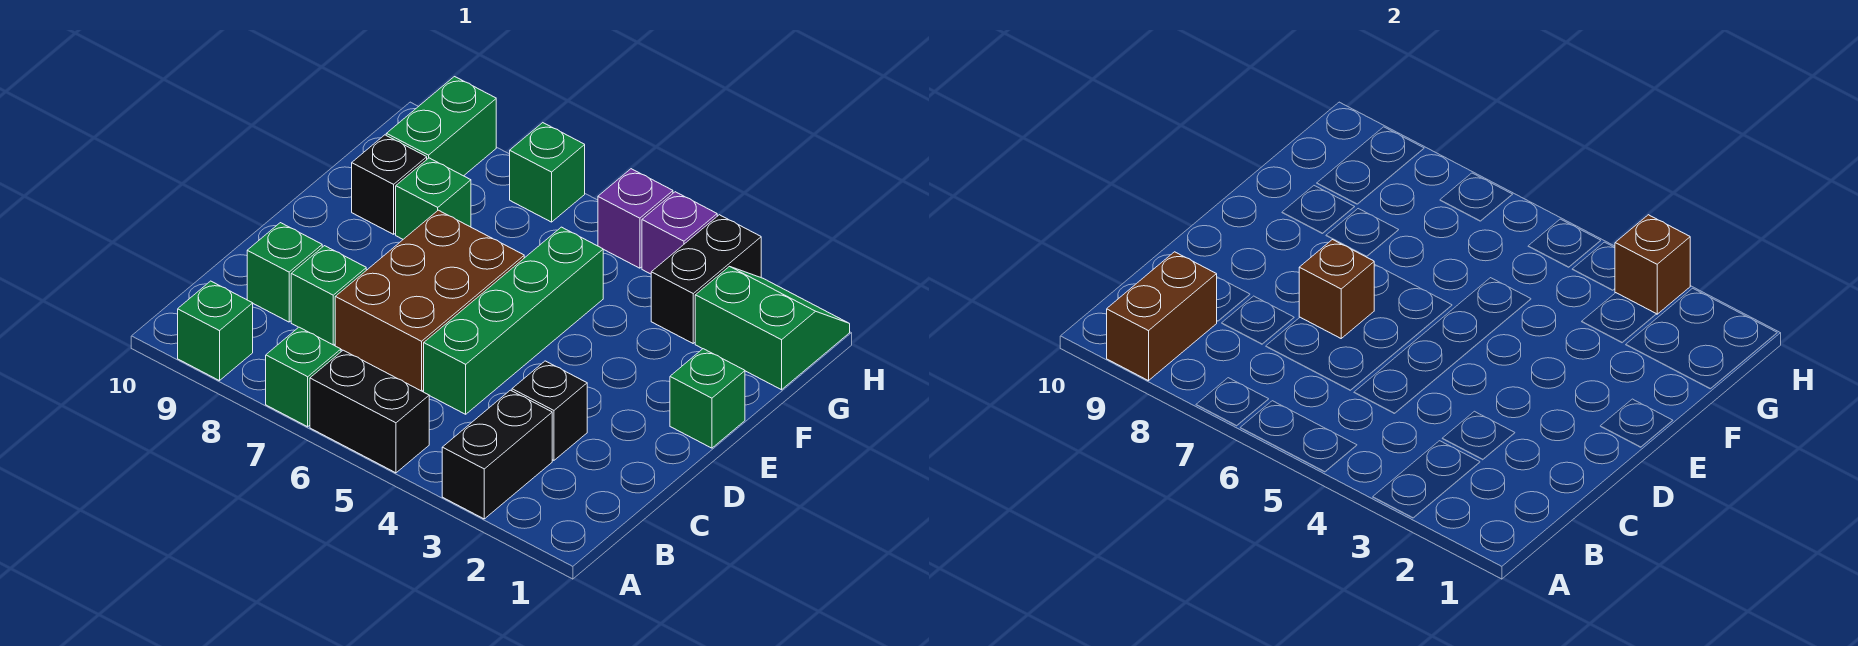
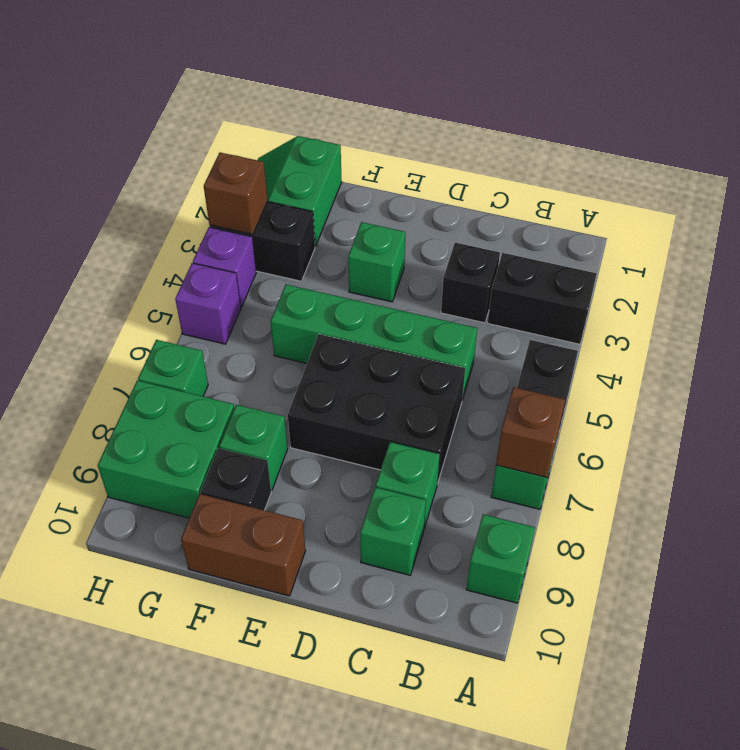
brown 1x2 brick [1107,252,1217,381] -> brown 1x2 brick moved to [181,494,306,596]
brown 2x3 brick [335,210,524,391] -> black 2x3 brick [287,334,465,484]
brown 1x1 brick [1299,239,1374,338] -> brown 1x1 brick moved to [496,387,565,477]
green 1x1 brick [670,349,745,448] -> green 1x1 brick moved to [348,222,405,302]
green 1x2 brick [386,77,496,176] -> green 2x2 brick [98,380,235,518]

